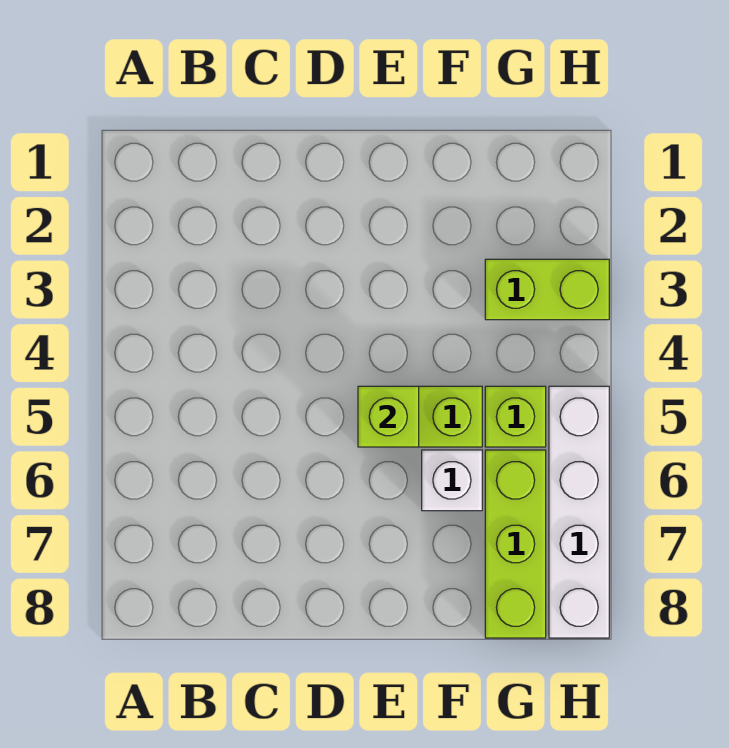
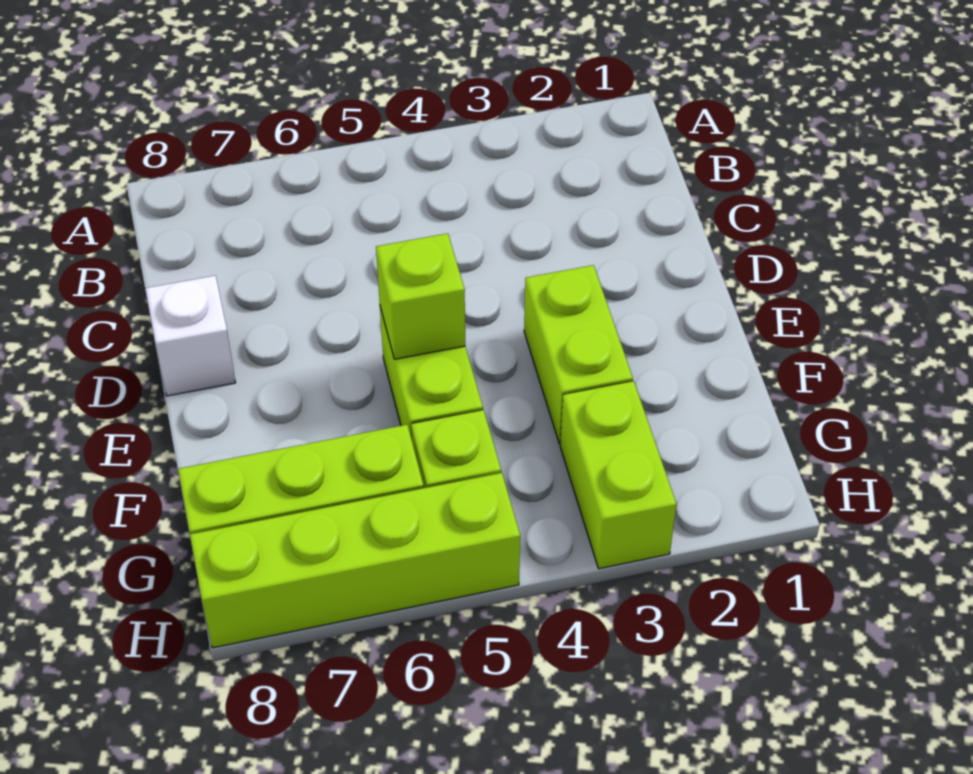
none -> lime 1x2 brick [524,265,633,444]
white 1x1 brick [422,450,482,511] -> white 1x1 brick moved to [145,276,236,396]
white 1x4 brick [549,386,609,638] -> lime 1x4 brick [190,473,520,648]

